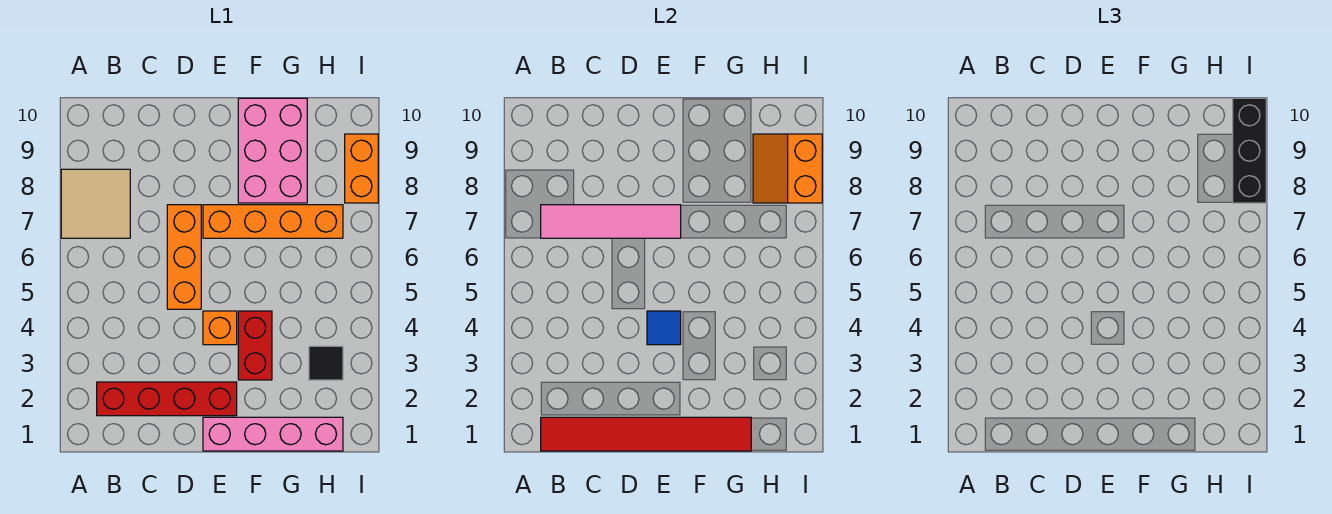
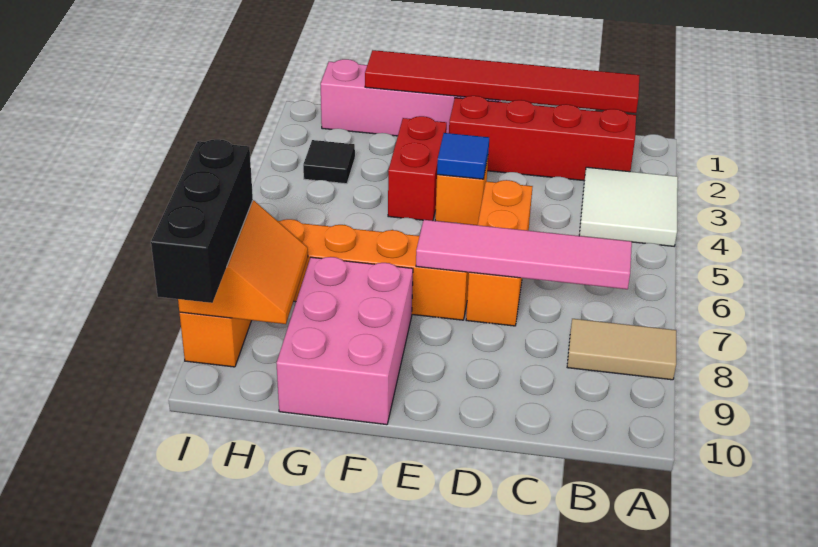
none -> white 2x2 tile [579,167,678,246]
tan 2x2 tile [61,169,130,238] -> tan 1x2 tile [567,319,676,380]

